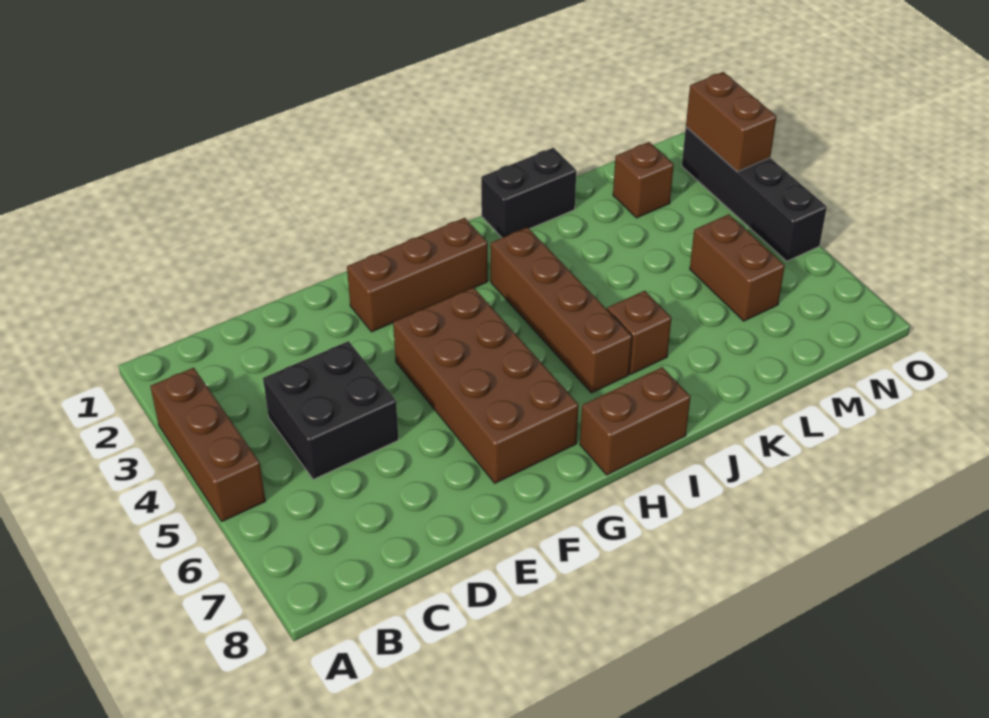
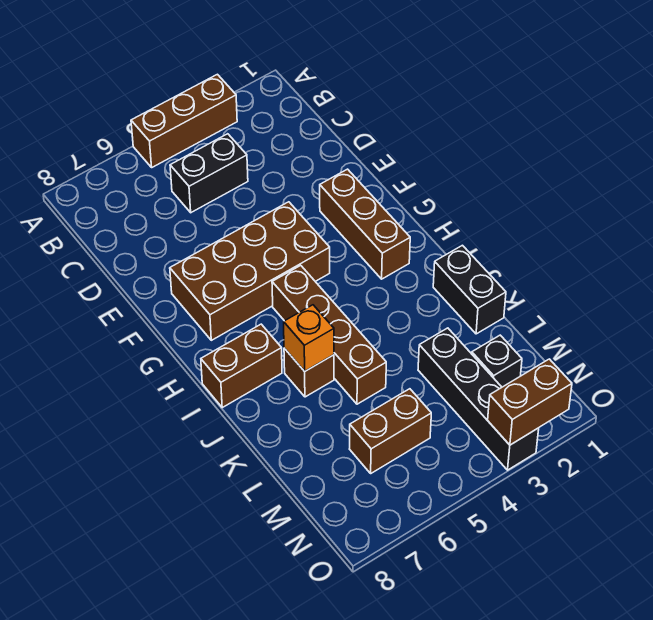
black 2x2 brick [263,341,398,480] -> black 1x2 brick [170,134,248,213]
brown 1x2 brick [580,367,690,475] -> brown 1x2 brick turned to [201,324,282,407]
brown 1x4 brick [491,227,632,393] -> brown 1x4 brick turned to [272,265,386,404]
none -> orange 1x1 brick [284,305,334,371]
brown 1x1 brick [613,142,674,218] -> black 1x1 brick [472,335,522,387]
black 1x4 brick [682,127,827,261] -> black 1x4 brick turned to [418,328,539,470]

